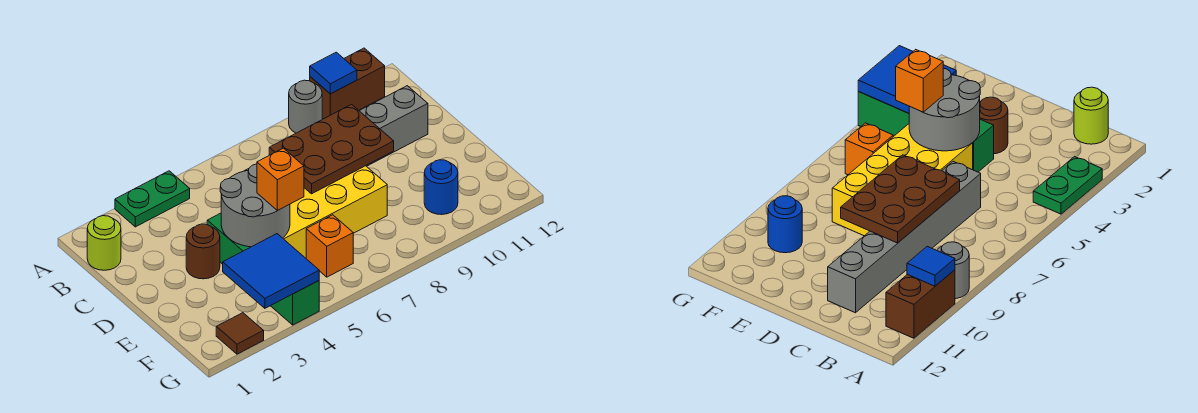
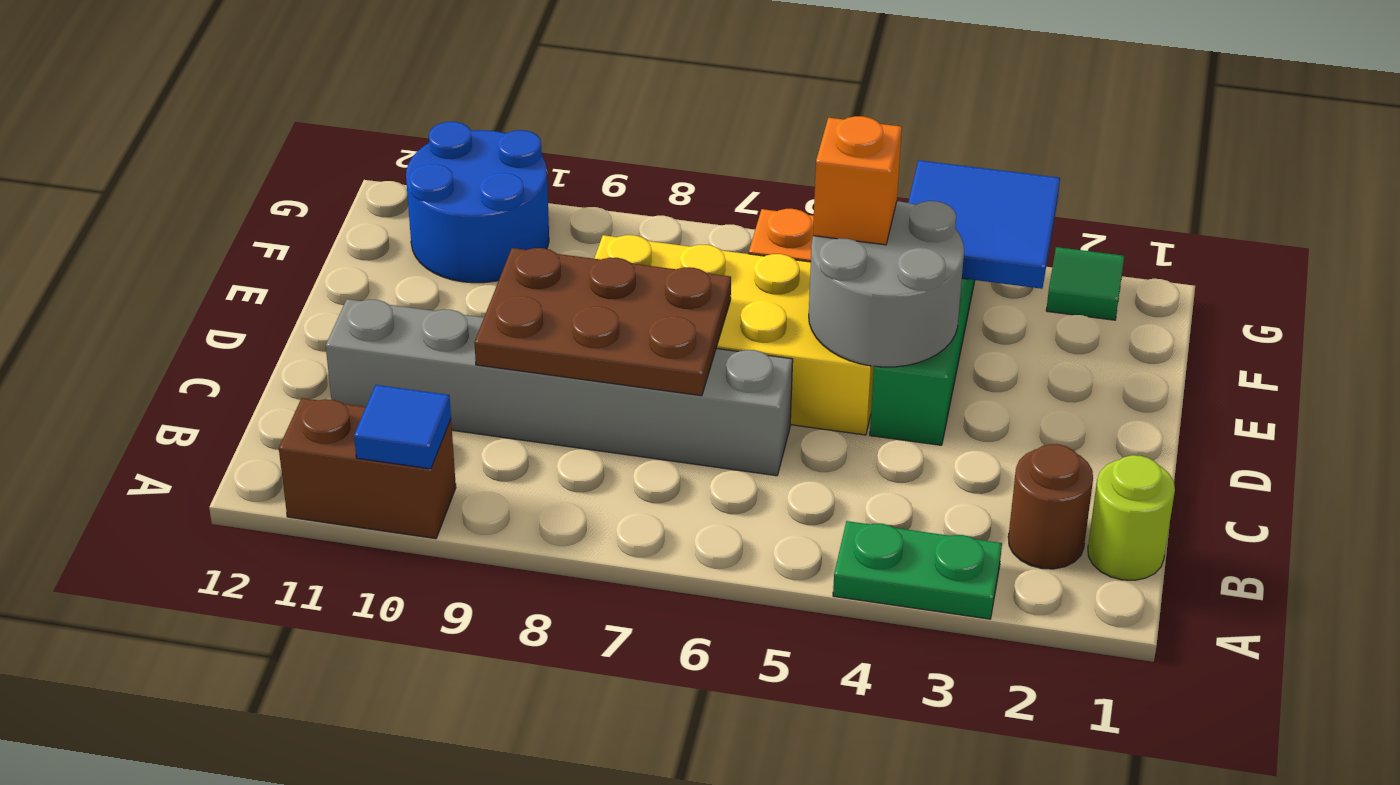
grey 1x1 round brick [289,80,322,133] -> none
brown 1x1 round brick [186,224,220,279] -> brown 1x1 round brick moved to [1008,444,1093,569]
blue 1x1 round brick [424,160,458,215] -> blue 2x2 round brick [406,122,549,283]
brown 1x1 tile [216,313,264,354] -> green 1x1 tile [1046,247,1124,320]

